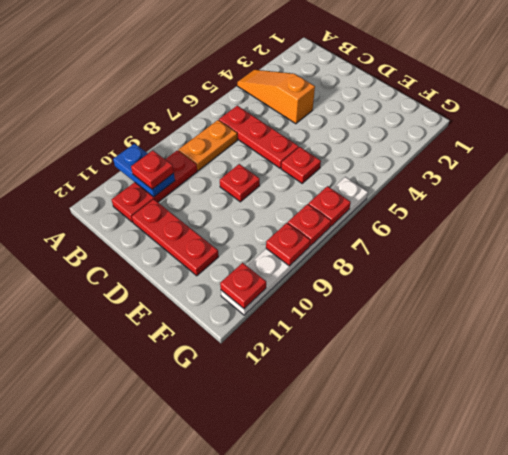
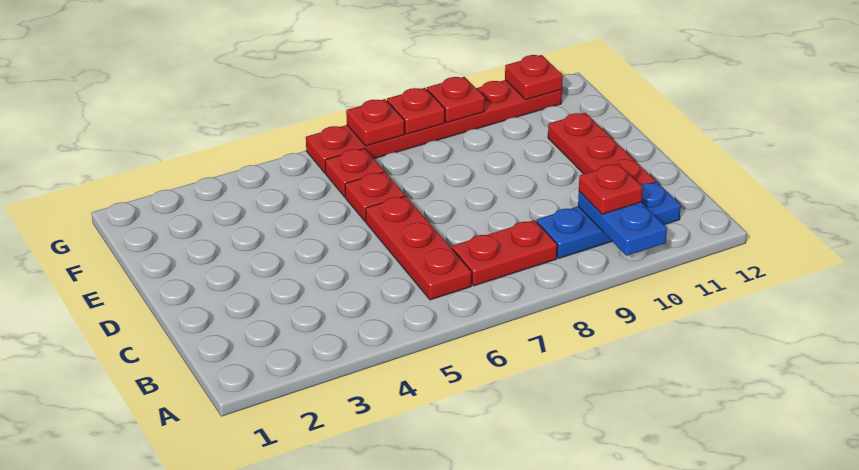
orange 1x3 slope [237,70,315,124] -> none
orange 1x2 plate [178,120,237,171] -> red 1x2 plate [452,220,557,286]
red 1x3 plate [111,150,197,222] -> blue 1x3 plate [536,182,681,258]
red 1x1 plate [220,164,260,202] -> red 1x1 plate moved to [325,148,384,197]
white 1x6 plate [221,177,368,315] -> red 1x6 plate [306,80,562,173]

